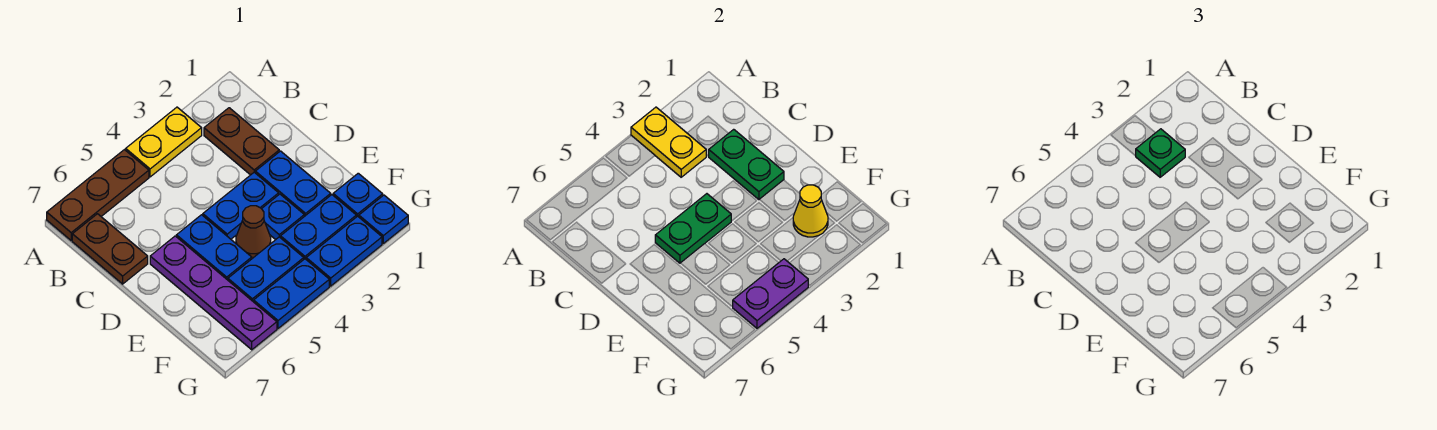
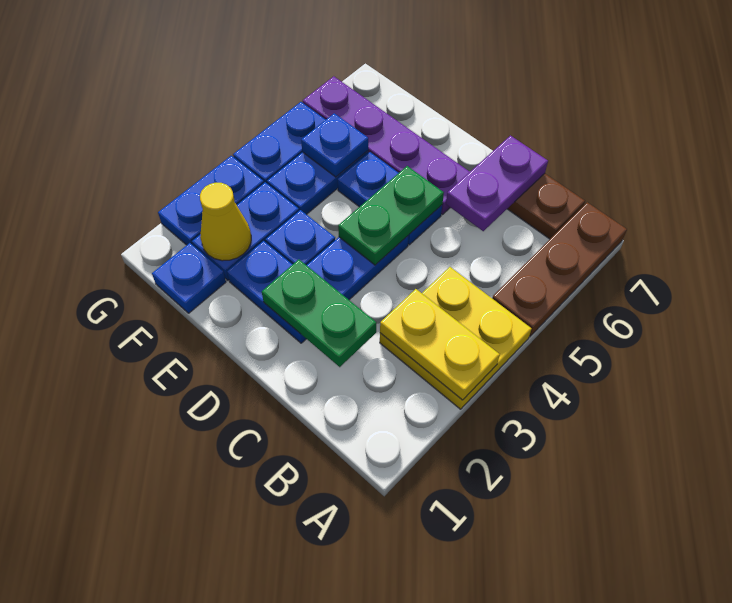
yellow 1x2 plate [126,107,202,177] -> yellow 2x2 plate [380,267,532,409]
brown 1x2 plate [204,108,279,175] -> none
green 1x1 plate [1136,129,1185,177] -> none
brown 1x1 cone [236,206,271,258] -> none
blue 1x1 plate [359,195,408,243] -> blue 1x1 plate moved to [301,113,368,177]
purple 1x2 plate [733,259,808,328] -> purple 1x2 plate moved to [446,136,548,231]

